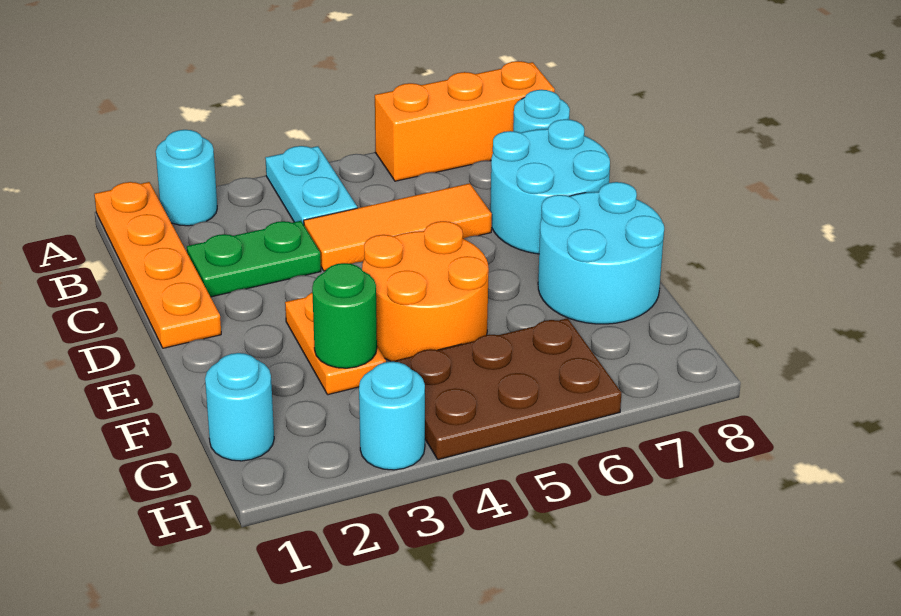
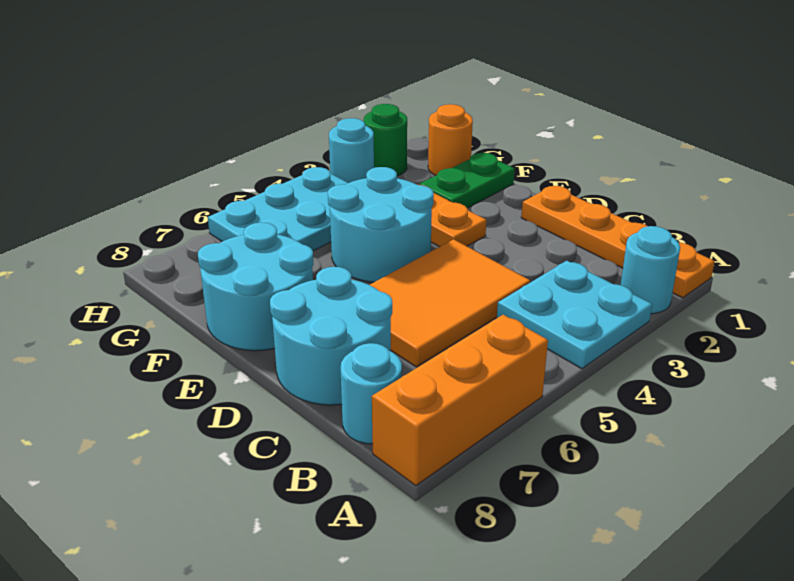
cyan 1x2 plate [265,146,357,225] -> cyan 2x2 plate [497,261,652,369]
green 1x2 plate [187,221,321,297] -> green 1x2 plate moved to [419,153,515,208]
orange 1x3 tile [304,183,492,271] -> orange 2x3 tile [370,239,530,367]
orange 2x2 round brick [362,221,489,361] -> cyan 2x2 round brick [328,167,434,282]
green 1x1 round brick [312,263,377,368] -> green 1x1 round brick moved to [364,104,407,176]
cyan 1x1 round brick [205,353,274,461] -> orange 1x1 round brick [428,104,473,175]
brown 2x3 plate [391,318,622,460] -> cyan 2x3 plate [208,167,348,251]

